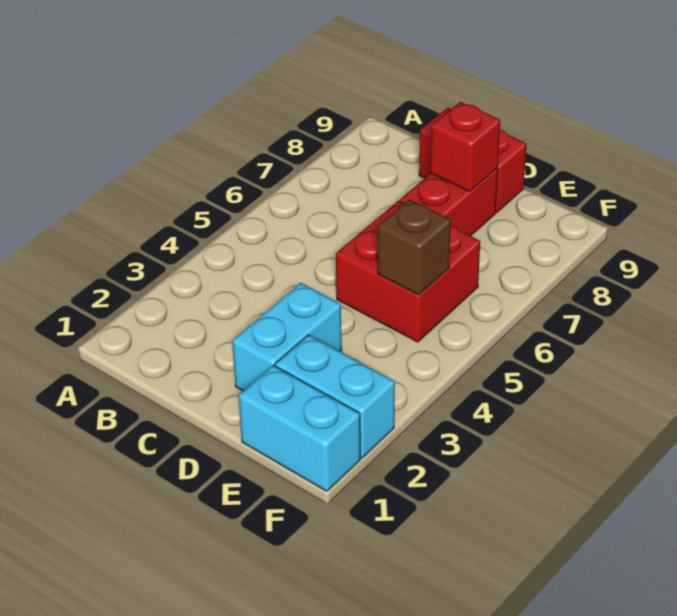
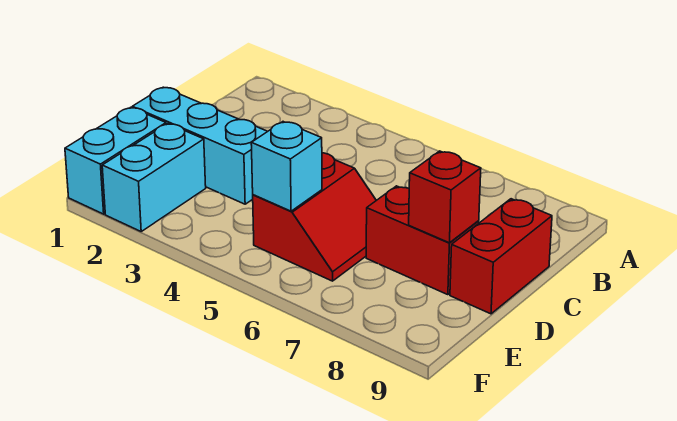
cyan 1x2 brick [232,283,342,391] -> cyan 1x3 brick [132,87,268,204]
red 2x2 brick [336,201,480,342] -> red 2x2 slope [253,153,376,281]
brown 1x1 brick [378,199,451,295] -> cyan 1x1 brick [251,122,322,211]

